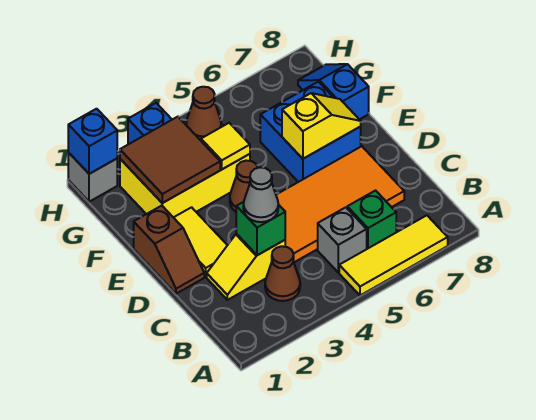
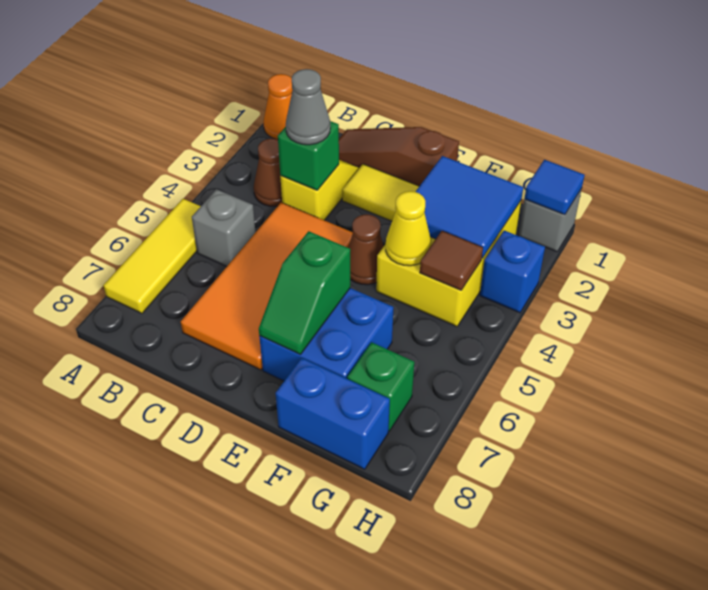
none -> orange 1x1 cone [263,74,293,140]
green 1x1 brick [347,191,396,249] -> green 1x1 brick moved to [347,342,414,431]
brown 1x2 slope [134,206,204,294] -> brown 1x3 slope [339,127,459,186]
yellow 1x2 slope [282,93,361,159] -> green 1x2 slope [259,231,350,354]
brown 2x2 tile [120,117,220,203] -> blue 2x2 tile [416,156,523,258]
yellow 1x1 tile [201,123,250,169] -> yellow 1x1 cone [386,191,431,266]
blue 1x2 slope [298,64,369,120] -> blue 1x2 brick [276,358,390,469]
brown 1x1 cone [186,87,221,140] -> brown 1x1 tile [420,231,483,290]
blue 1x1 brick [68,109,117,174] -> blue 1x1 tile [524,160,584,215]

